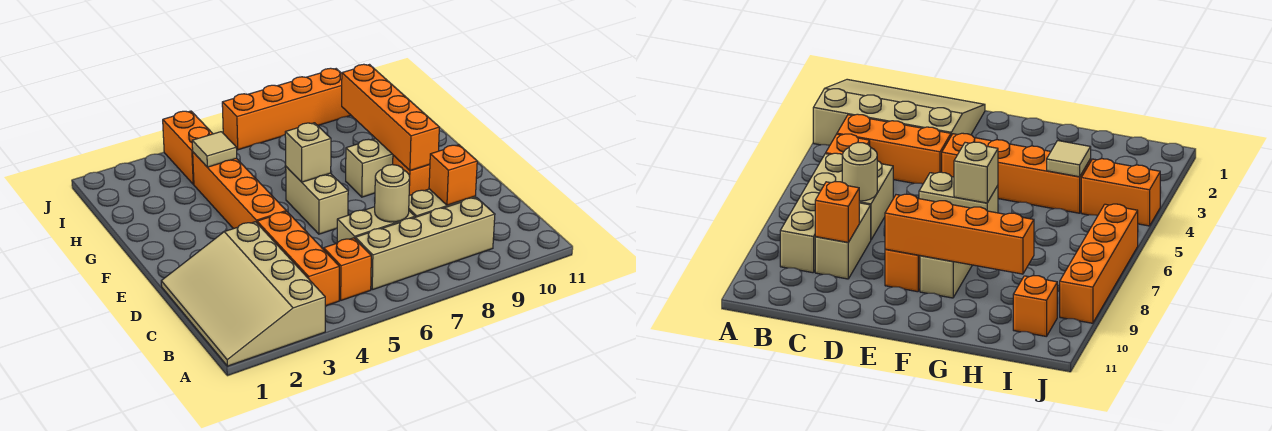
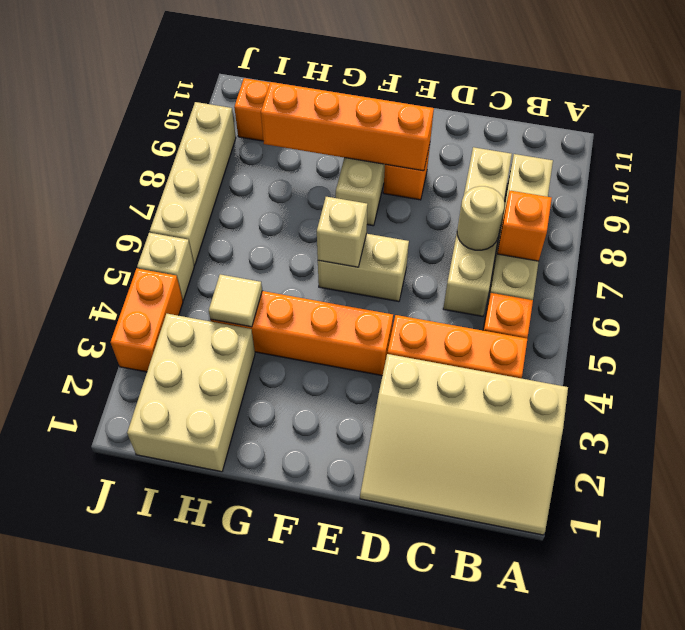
orange 1x1 brick [429,145,477,205] -> orange 1x1 brick moved to [497,191,552,261]
none -> tan 2x3 brick [127,314,255,472]
orange 1x2 brick [163,111,213,184] -> orange 1x2 brick turned to [111,268,183,372]
none -> tan 1x1 brick [137,233,194,300]
orange 1x4 brick [222,68,351,150] -> tan 1x4 brick [150,102,236,265]

